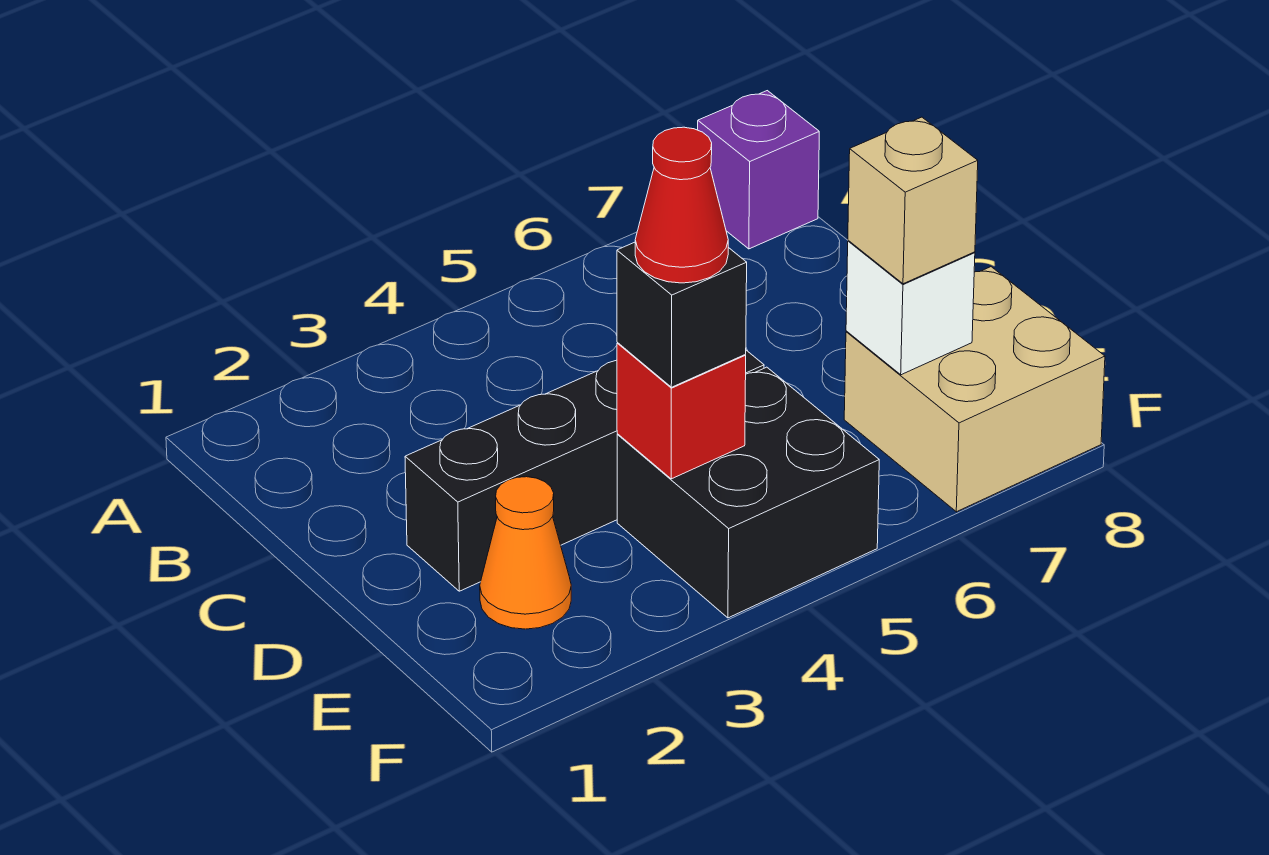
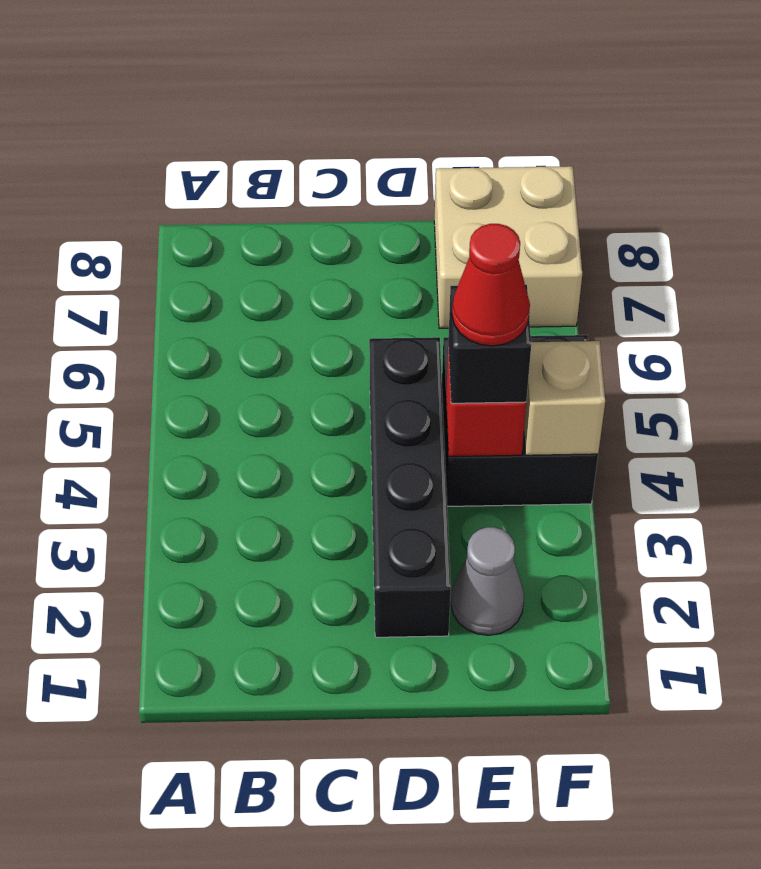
purple 1x1 brick [698,91,819,249] -> none
orange 1x1 cone [480,477,571,629] -> grey 1x1 cone [451,527,524,635]
white 1x1 brick [846,241,975,375] -> none
tan 1x1 brick [848,117,978,284] -> tan 1x1 brick moved to [524,341,605,455]

